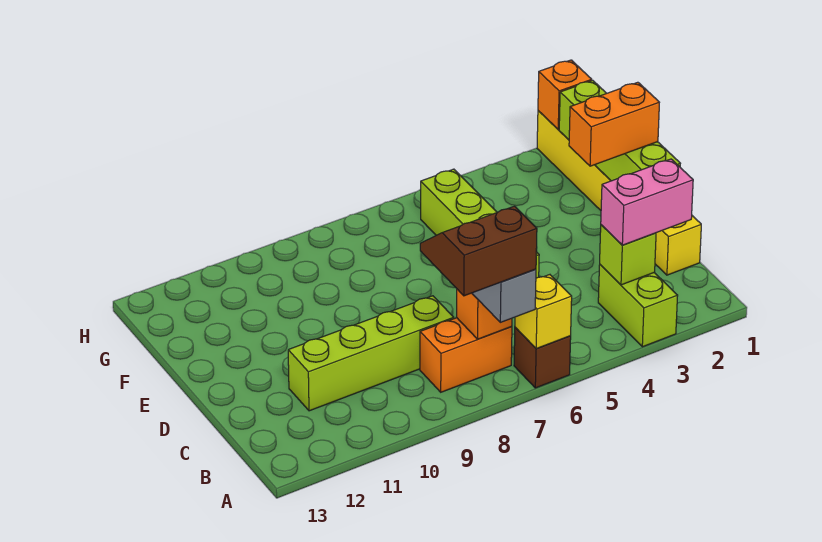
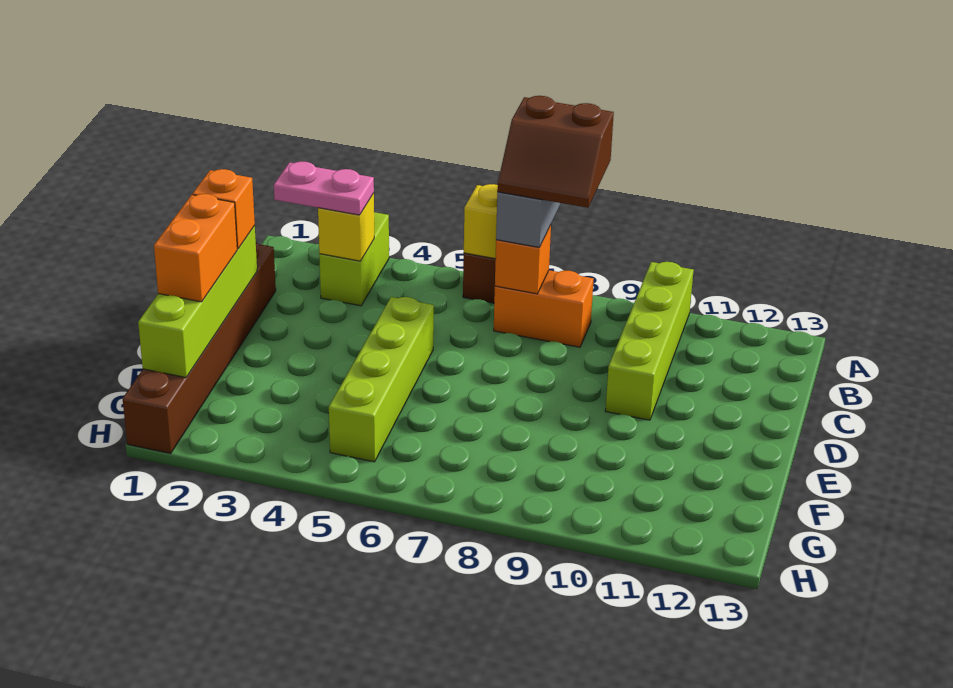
pink 1x2 brick [601,159,693,245] -> pink 1x2 plate [274,161,374,215]
lime 1x1 brick [600,225,656,285] -> yellow 1x1 brick [318,193,374,261]
yellow 1x6 brick [537,111,701,275] -> brown 1x6 brick [123,242,276,453]
lime 1x4 brick [288,296,454,411] -> lime 1x4 brick turned to [605,262,694,420]
orange 1x2 brick [569,82,659,166] -> orange 1x2 brick turned to [154,194,237,302]
orange 1x1 brick [538,60,592,129] -> orange 1x1 brick moved to [193,169,255,249]

